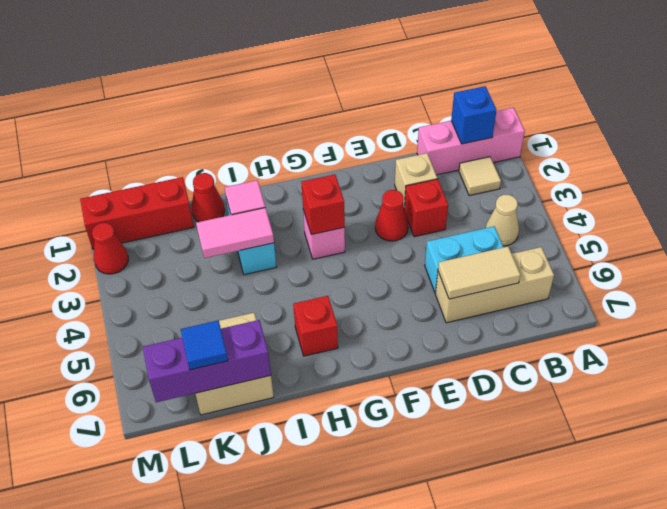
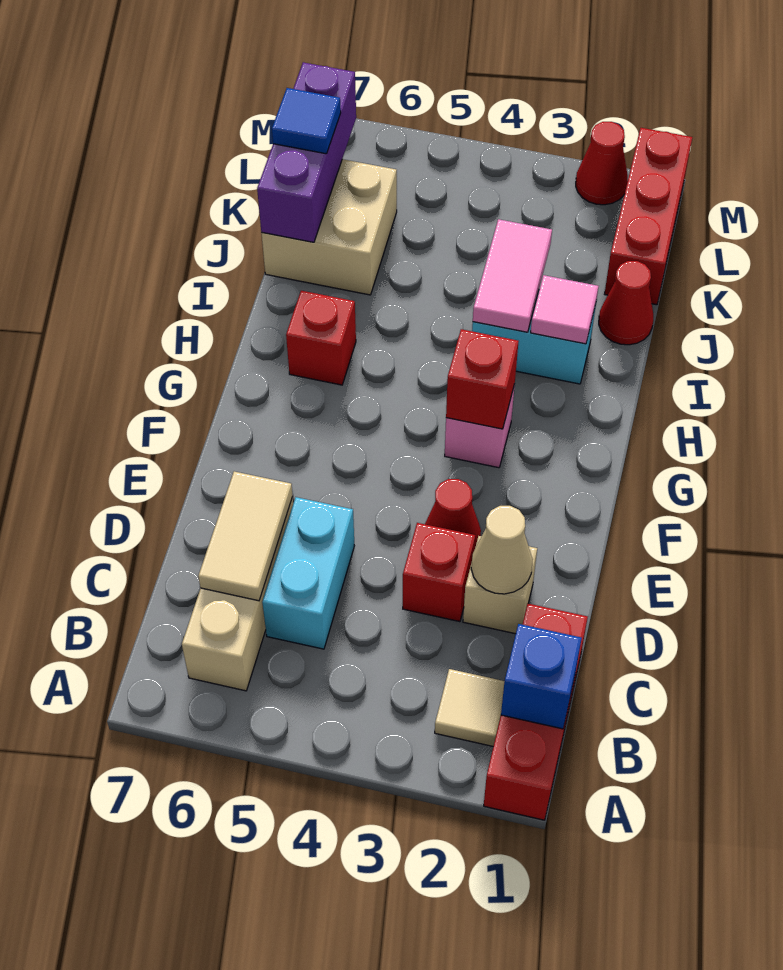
pink 1x3 brick [417,108,525,175] -> red 1x3 brick [484,604,588,820]
tan 1x1 cone [486,195,519,246] -> tan 1x1 cone moved to [471,506,533,594]

